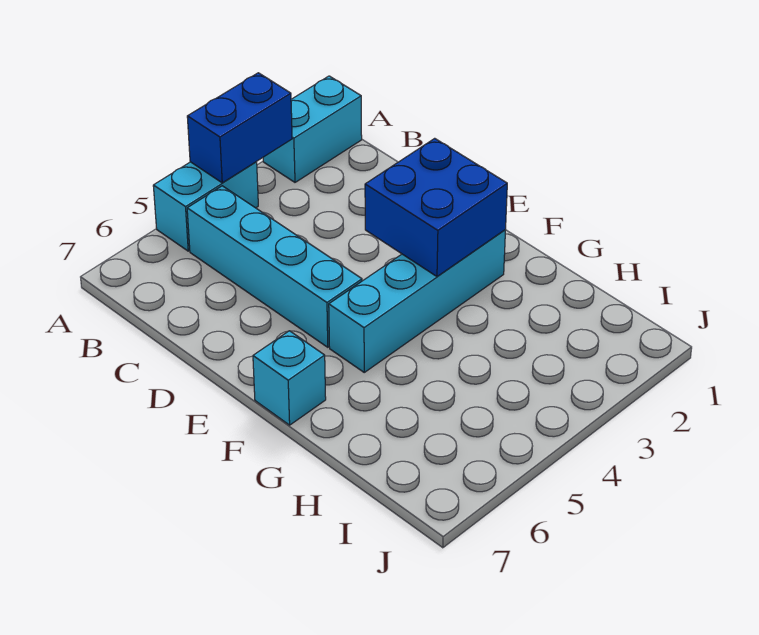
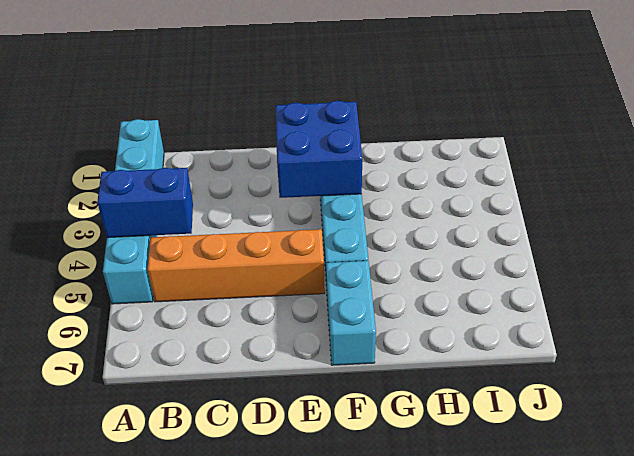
blue 1x2 brick [187,73,292,183] -> blue 1x2 brick turned to [97,168,193,238]
cyan 1x4 brick [187,186,362,347] -> orange 1x4 brick [148,229,325,302]
cyan 1x1 brick [253,331,326,425] -> cyan 1x2 brick [326,261,376,365]

